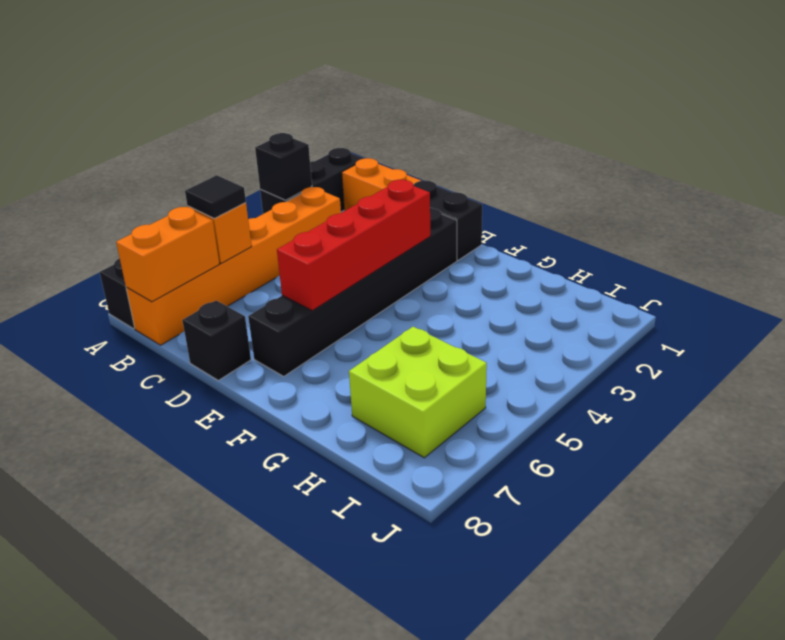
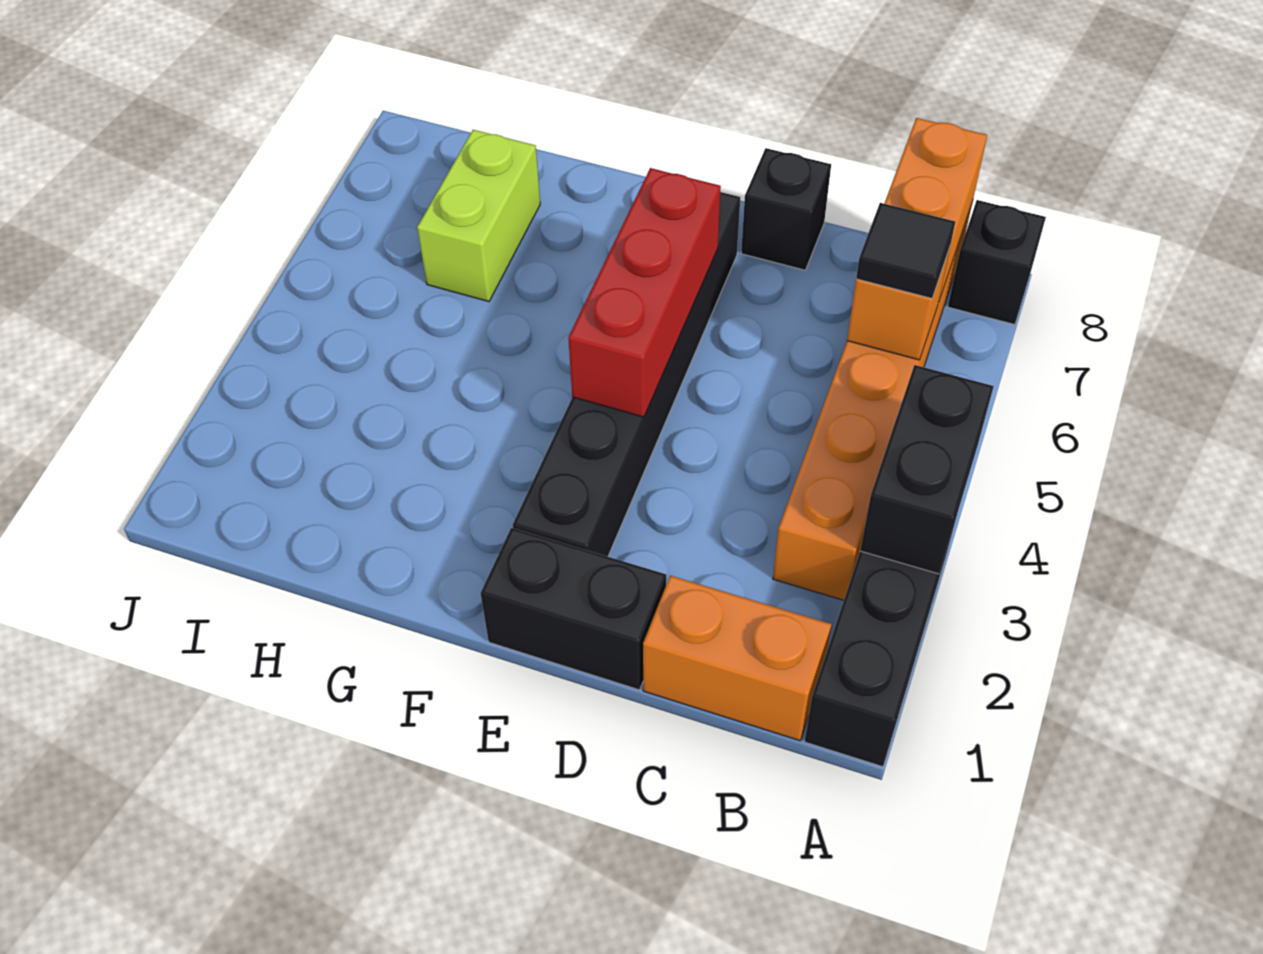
black 1x1 brick [255,133,312,200] -> black 1x2 brick [860,365,994,574]
red 1x4 brick [277,180,431,310] -> red 1x3 brick [568,168,721,417]
lime 2x2 brick [349,327,487,458] -> lime 1x2 brick [417,130,540,302]

